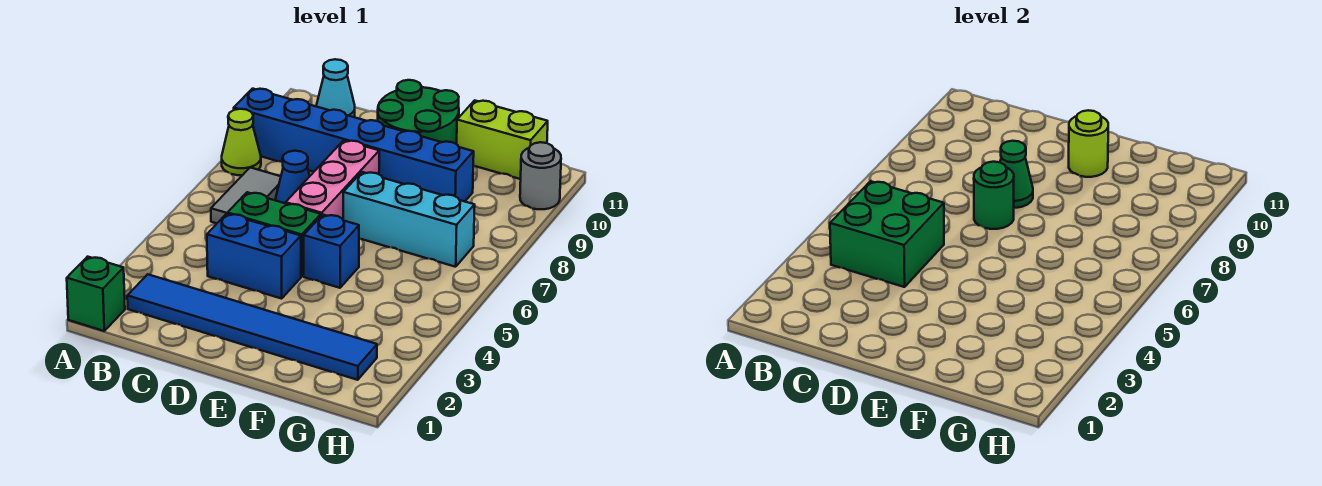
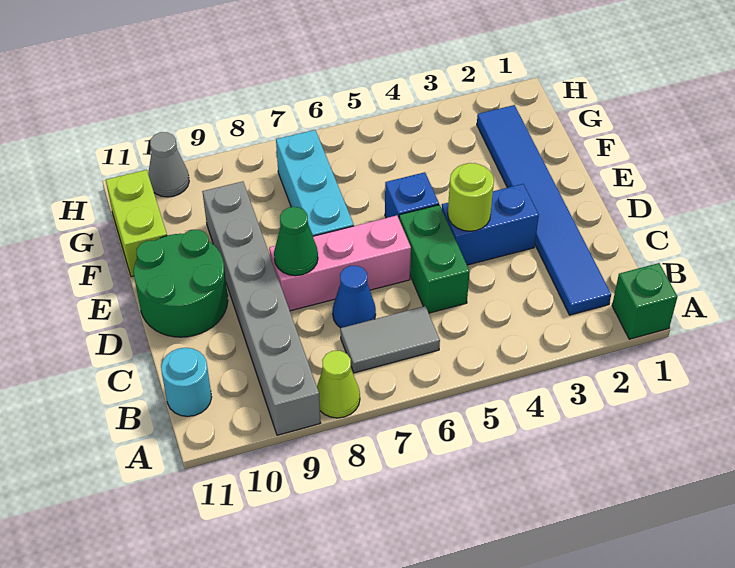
blue 1x6 brick [234,89,474,201] -> grey 1x6 brick [202,181,320,435]
green 2x2 brick [830,181,944,287] -> none
cyan 1x1 cone [316,59,355,117] -> cyan 1x1 round brick [161,348,212,417]
blue 1x2 brick [207,214,301,299] -> blue 1x2 brick turned to [442,184,539,265]
green 1x1 round brick [974,162,1014,229] -> none
lime 1x1 round brick [1069,110,1108,177] -> lime 1x1 round brick moved to [448,163,494,231]
grey 1x1 round brick [520,142,561,209] -> grey 1x1 cone [148,132,189,197]

